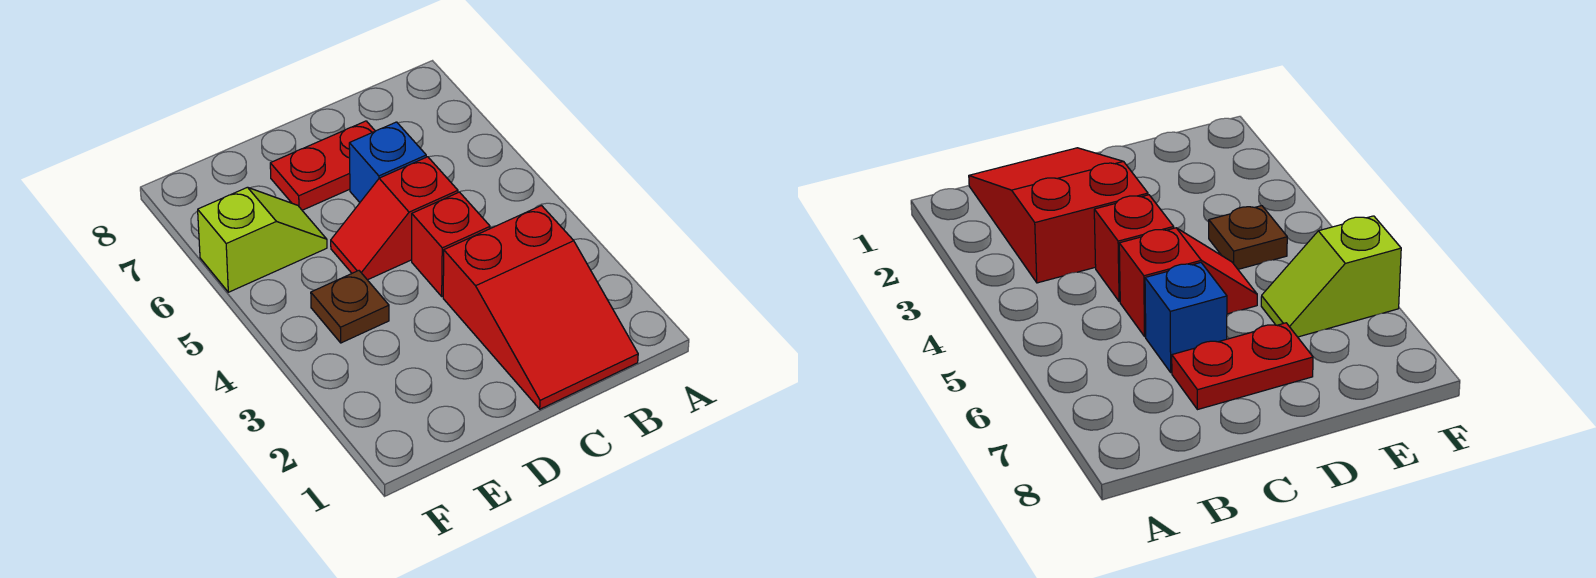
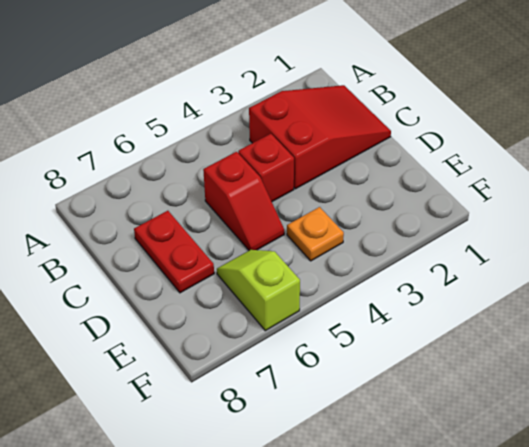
blue 1x1 brick [349,122,426,202] -> none
brown 1x1 plate [311,271,389,343] -> orange 1x1 plate [287,207,344,261]

